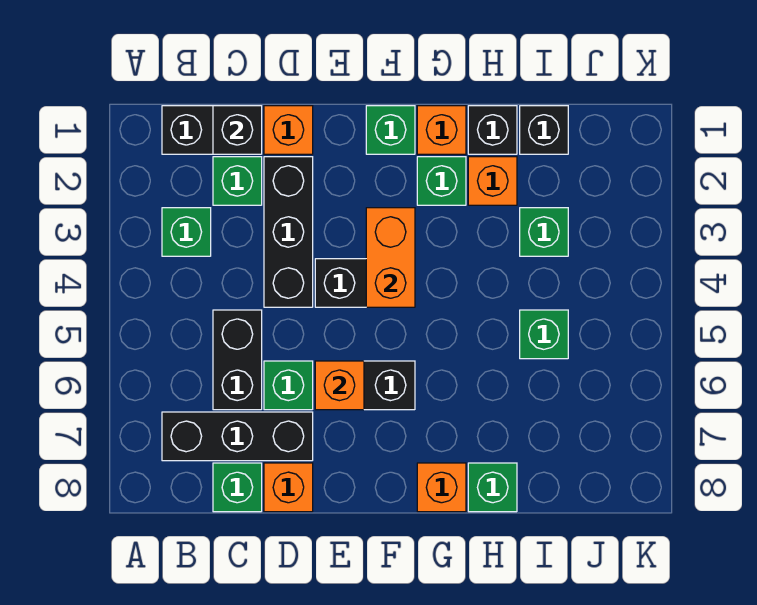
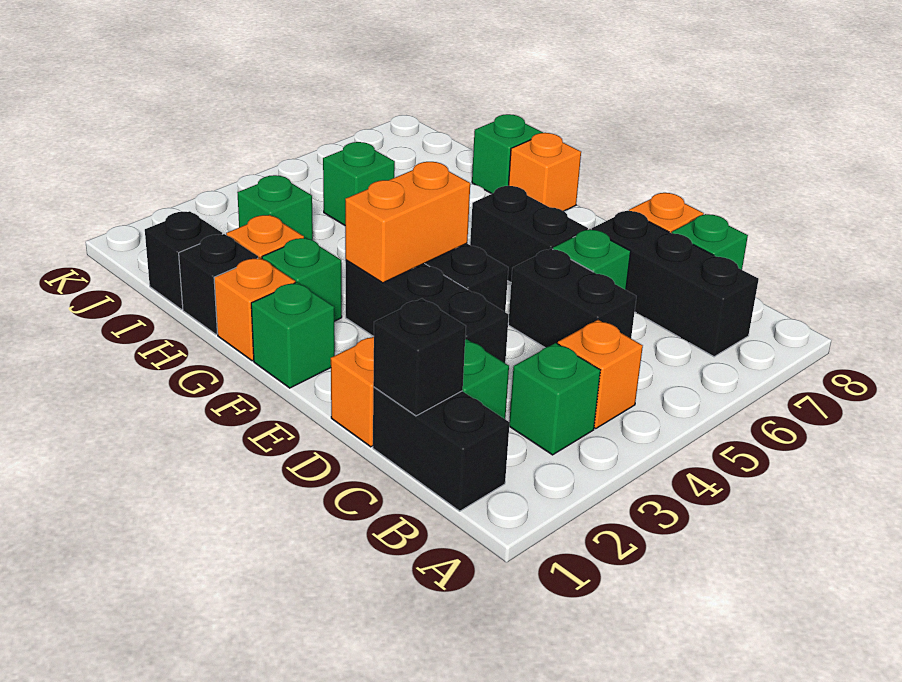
black 1x2 brick [213,310,262,410] -> black 1x2 brick turned to [508,249,636,348]
black 1x3 brick [264,157,313,307] -> black 1x3 brick turned to [345,260,509,363]
orange 1x1 brick [315,361,364,410] -> orange 1x1 brick moved to [558,320,643,428]

